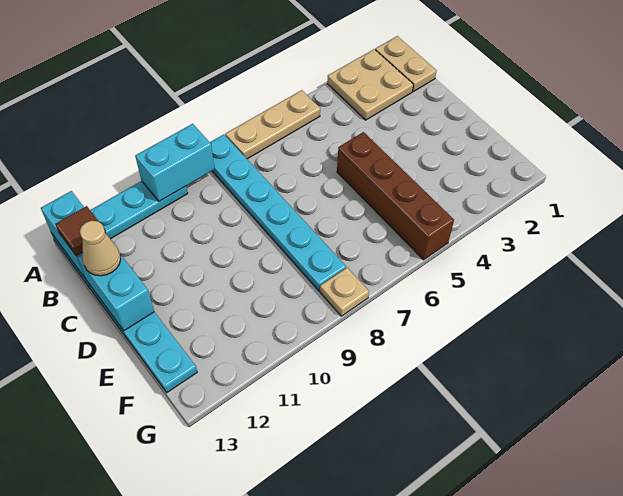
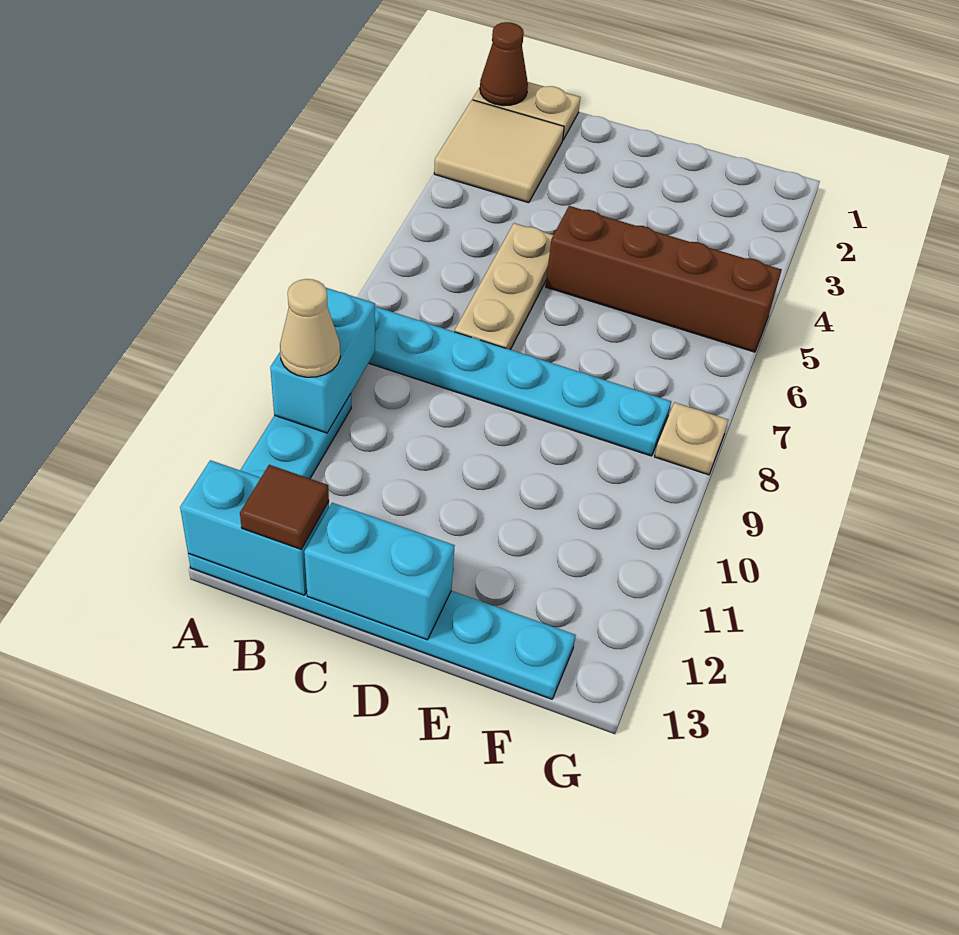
none -> brown 1x1 cone [480,22,528,106]
tan 2x2 plate [327,49,413,120] -> tan 2x2 tile [434,100,564,203]
tan 1x3 plate [225,90,320,159] -> tan 1x3 plate moved to [455,223,553,350]
tan 1x1 cone [80,221,121,276] -> tan 1x1 cone moved to [280,279,340,377]

